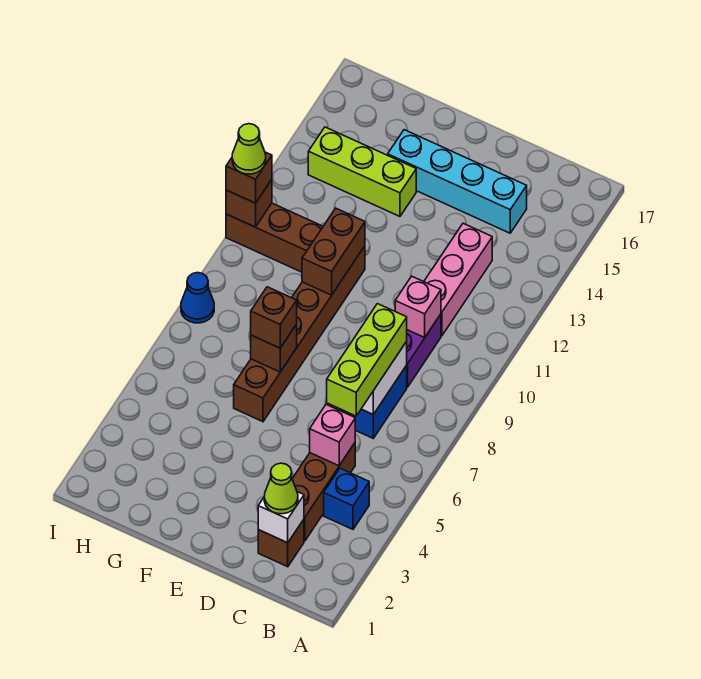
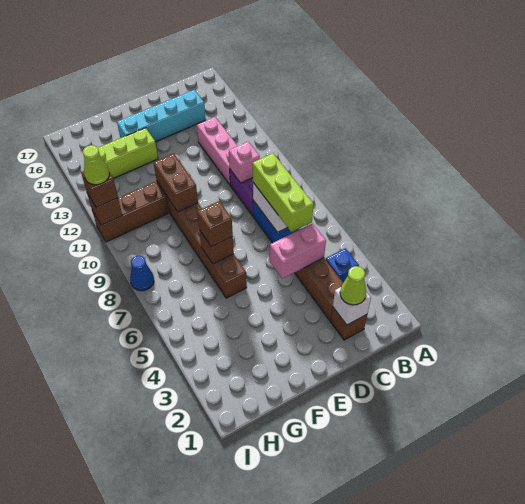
pink 1x1 brick [310,405,355,466] -> pink 1x2 brick [270,224,326,279]

